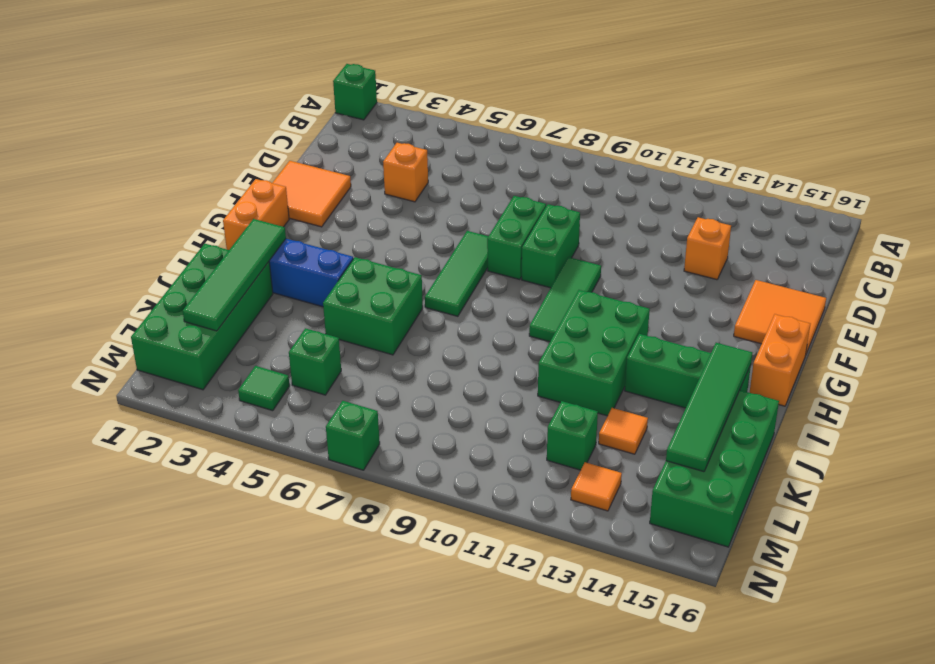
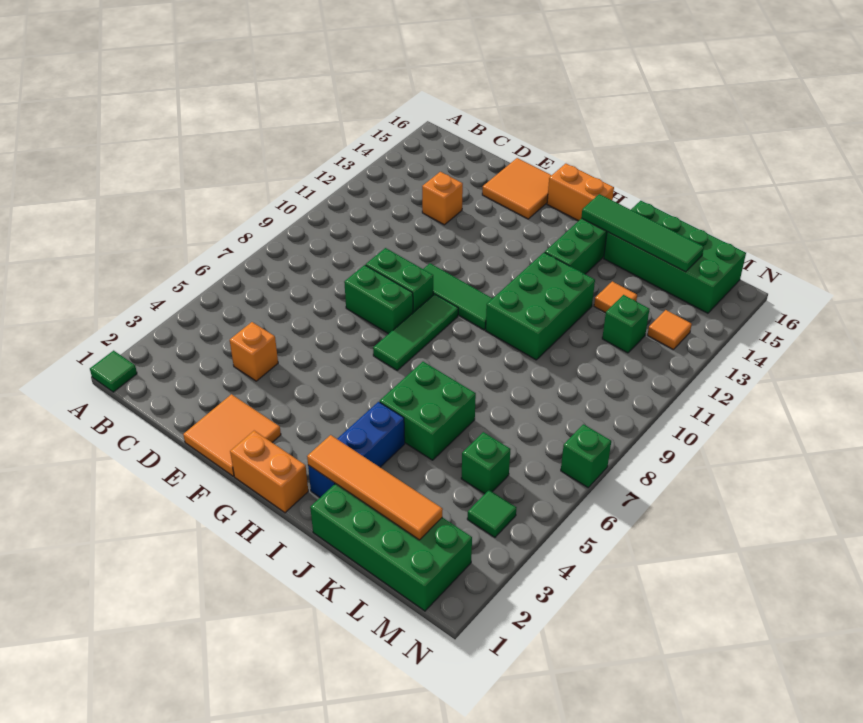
green 1x1 brick [333,64,377,120] -> green 1x1 tile [90,351,137,392]
green 1x3 tile [425,231,488,316] -> green 1x3 tile turned to [373,294,458,370]
green 2x3 brick [538,290,650,416] -> green 2x3 brick turned to [486,252,595,360]
green 1x4 tile [183,219,286,331] -> orange 1x4 tile [307,435,443,540]

